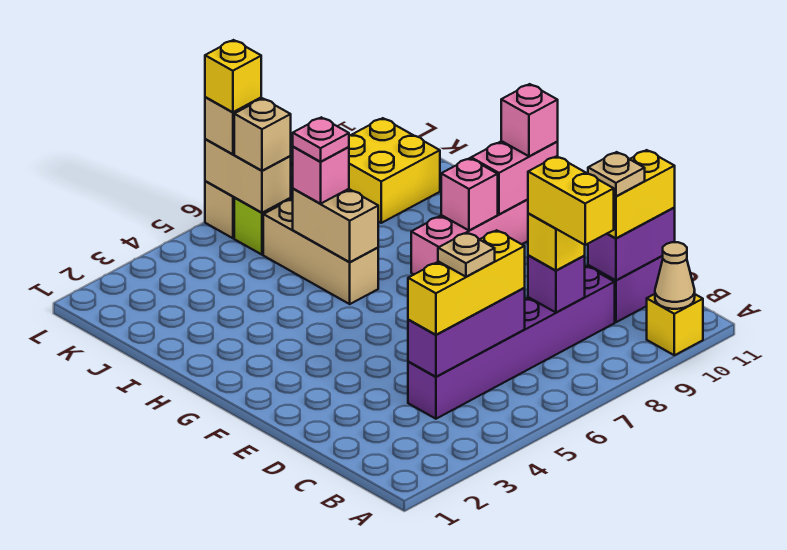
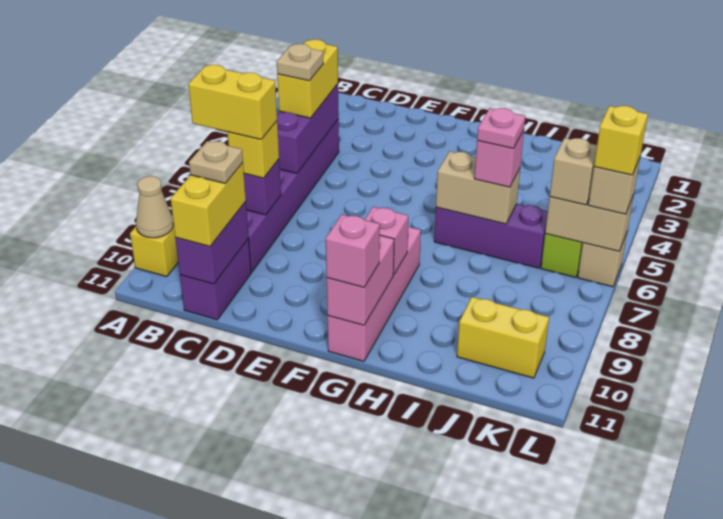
yellow 1x3 brick [408,230,525,335] -> yellow 1x2 brick [277,39,338,118]
tan 1x3 brick [263,199,378,304] -> purple 1x3 brick [434,204,548,268]
yellow 2x2 brick [349,118,440,223] -> yellow 1x2 brick [457,297,549,378]

